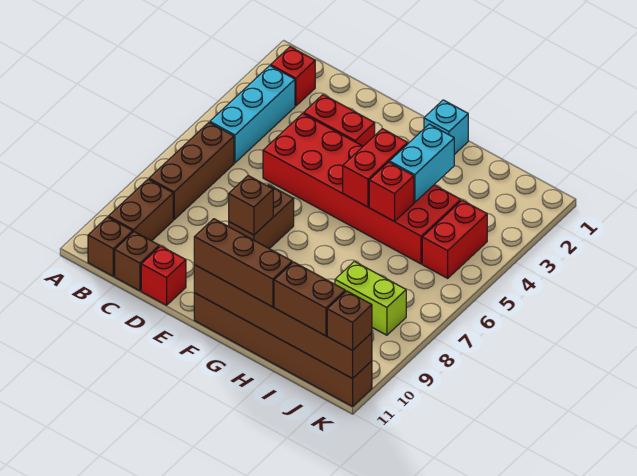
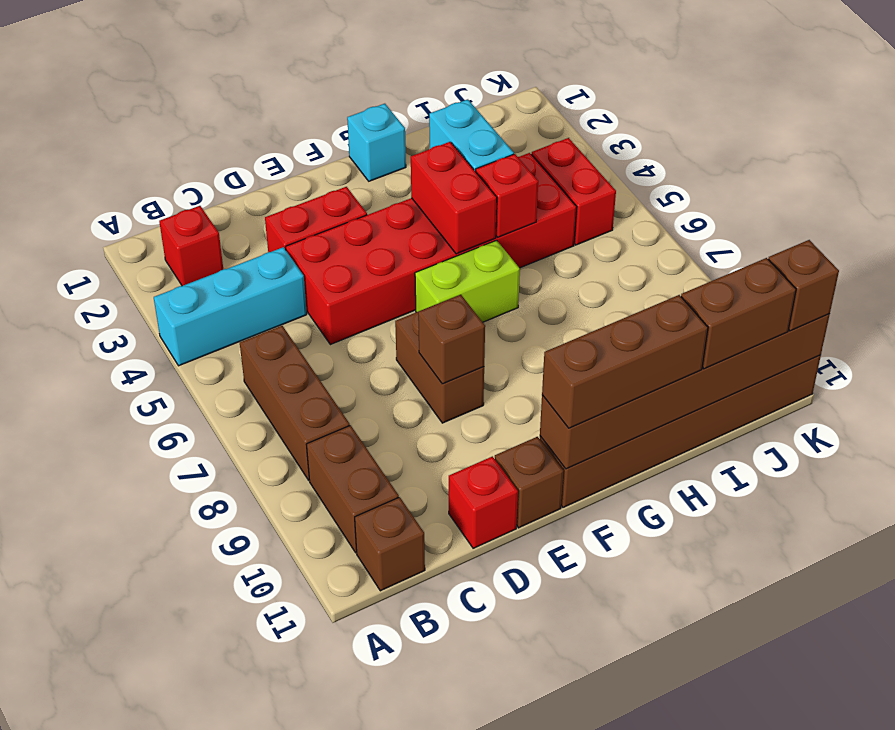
cyan 1x3 brick [210,66,295,163] -> cyan 1x3 brick turned to [154,247,307,366]
brown 1x1 brick [115,232,159,291] -> brown 1x1 brick moved to [495,437,563,528]
lime 1x2 brick [335,261,406,335] -> lime 1x2 brick moved to [415,240,520,322]

